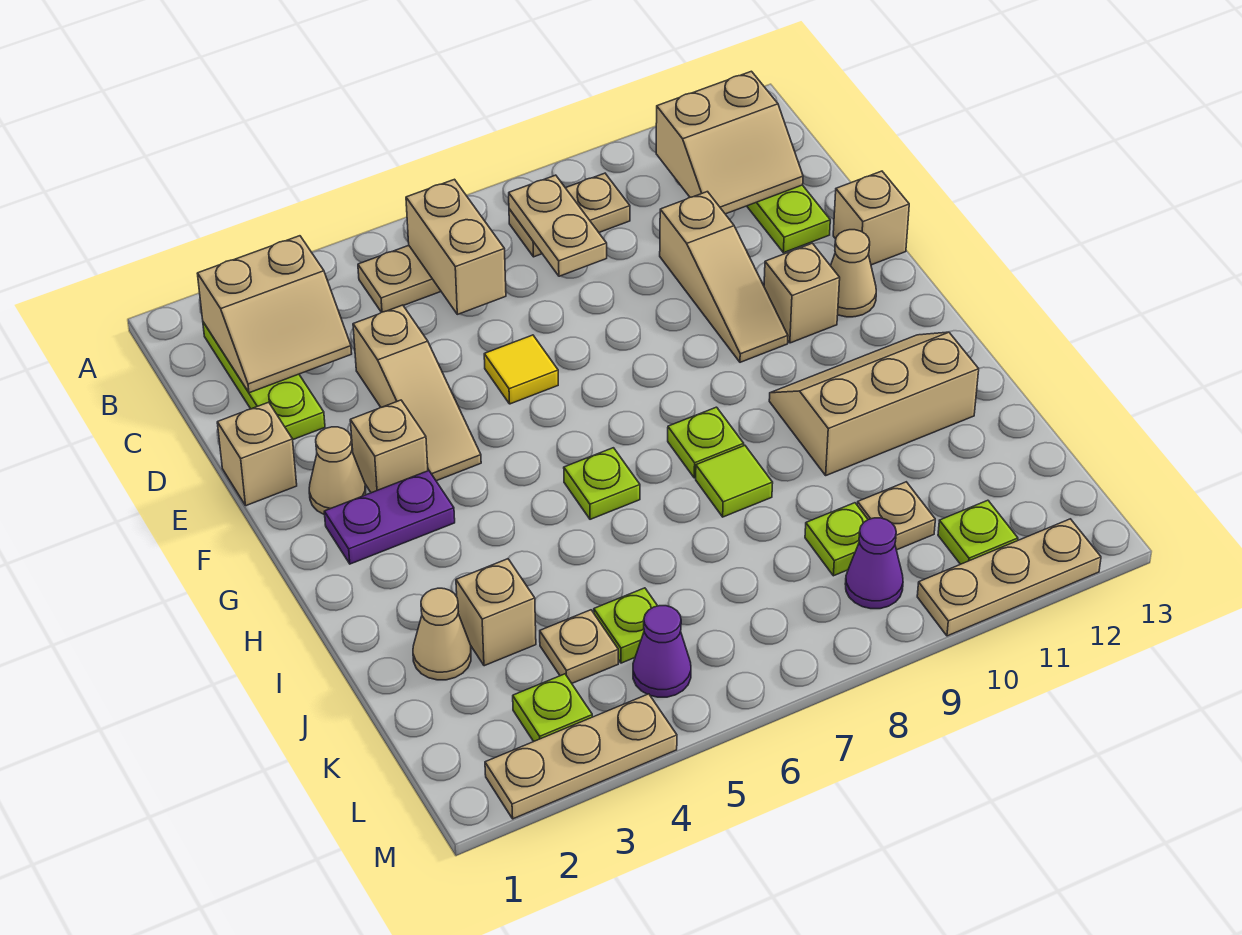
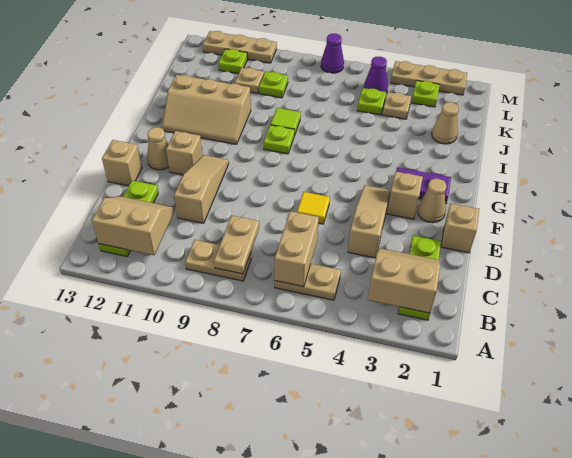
lime 1x1 plate [564,448,640,519] -> none
tan 1x1 brick [456,559,536,666] -> none
purple 1x1 cone [845,518,903,609] -> purple 1x1 cone moved to [321,34,344,73]

